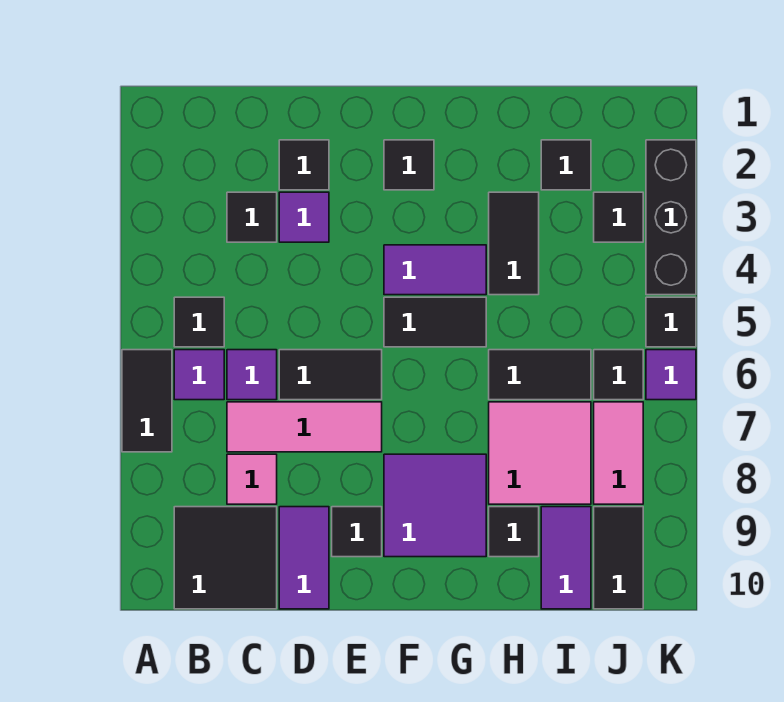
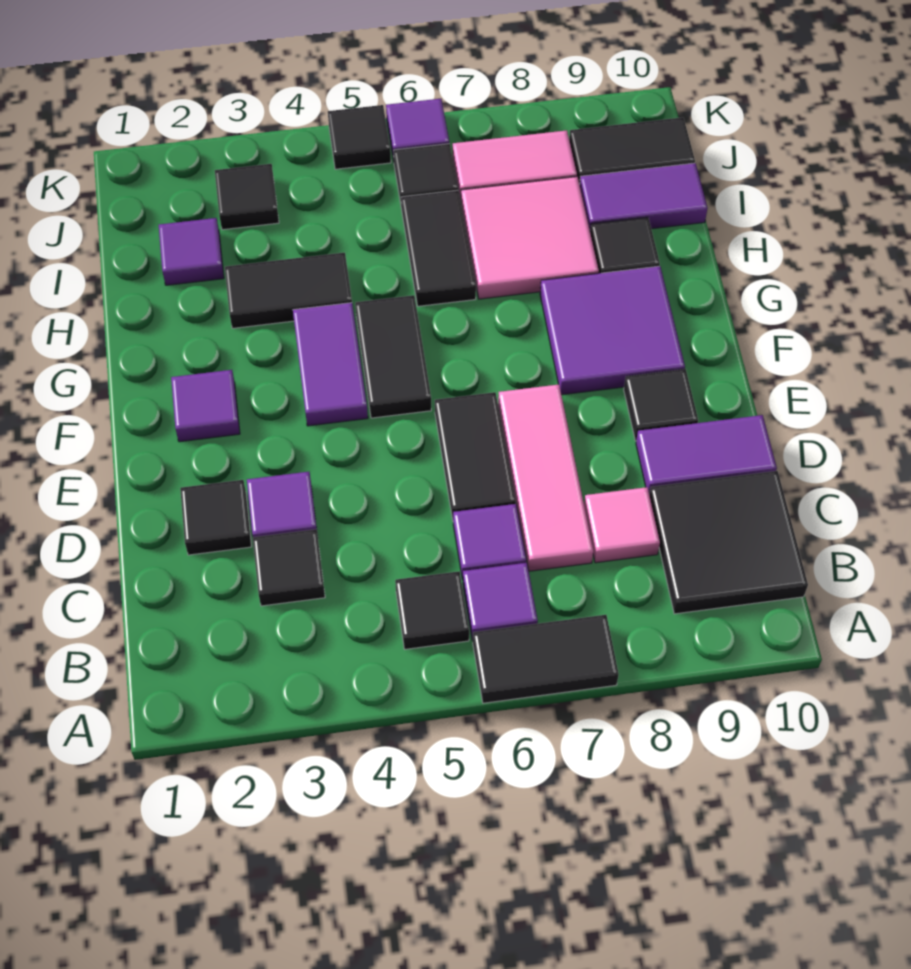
black 1x1 tile [384,140,434,190] -> purple 1x1 tile [171,370,240,442]
black 1x1 tile [541,140,591,190] -> purple 1x1 tile [159,218,224,285]
black 1x3 brick [646,140,696,295] -> none

